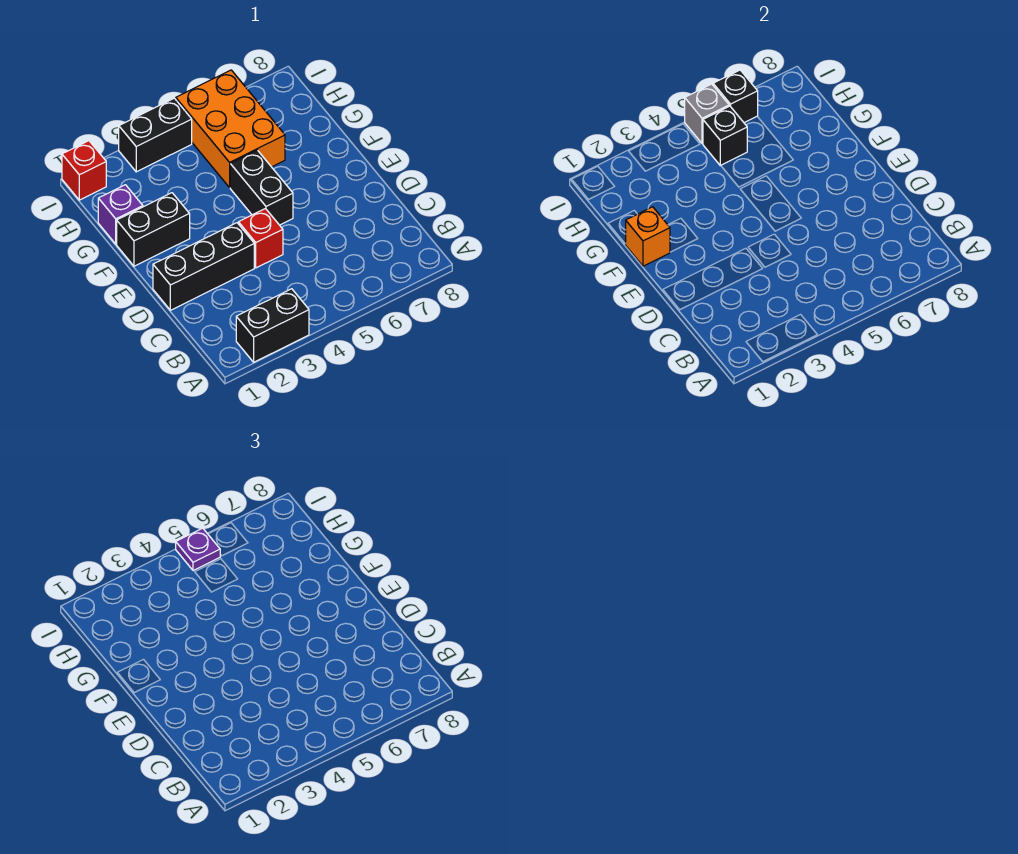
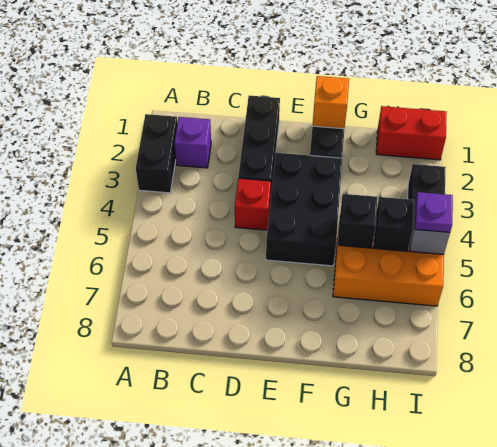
black 1x2 brick [230,150,293,225] -> black 2x3 brick [266,153,342,266]
purple 1x1 brick [98,185,143,244] -> purple 1x1 brick moved to [174,117,211,168]
red 1x1 brick [62,141,106,200] -> red 1x2 brick [376,106,447,160]
black 1x1 brick [713,70,758,122] -> black 1x1 brick moved to [338,194,377,248]

